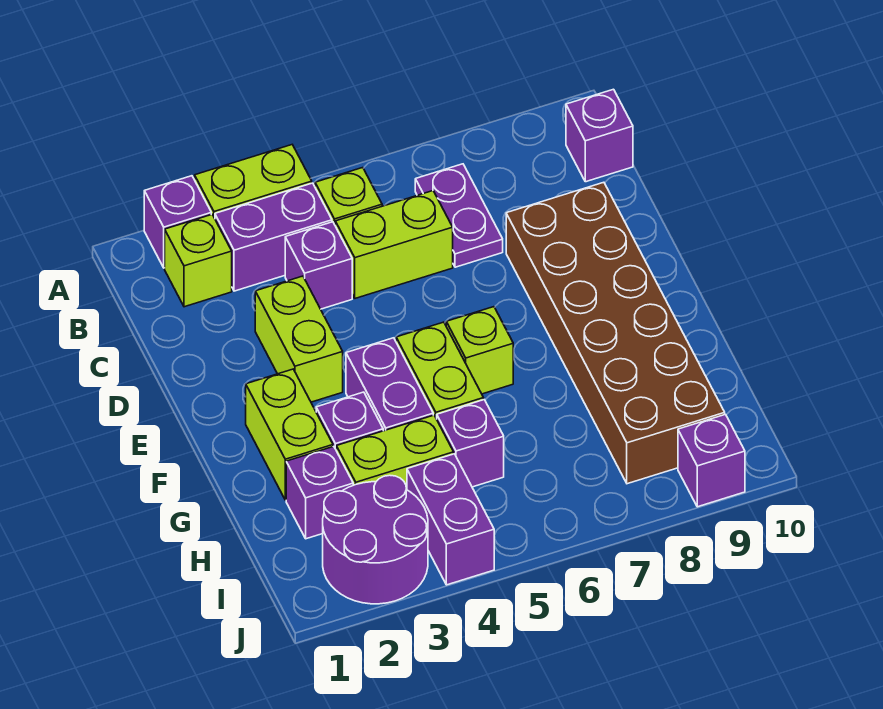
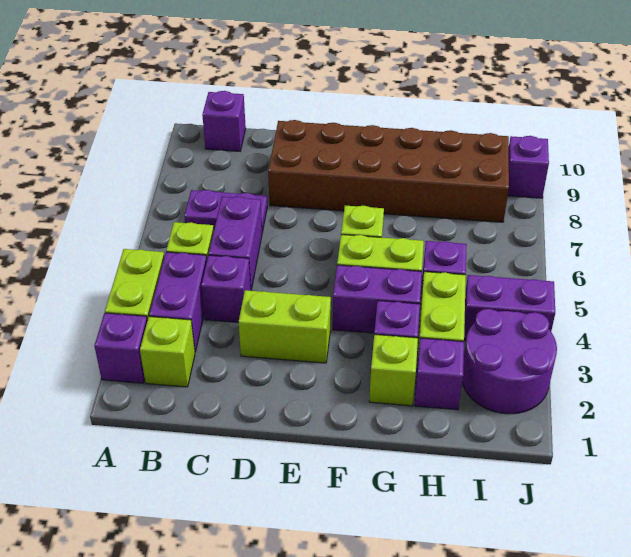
lime 1x2 brick [335,191,453,298] -> purple 1x2 brick [209,197,262,290]
lime 1x2 brick [246,369,333,500] -> lime 1x1 brick [369,334,418,406]

